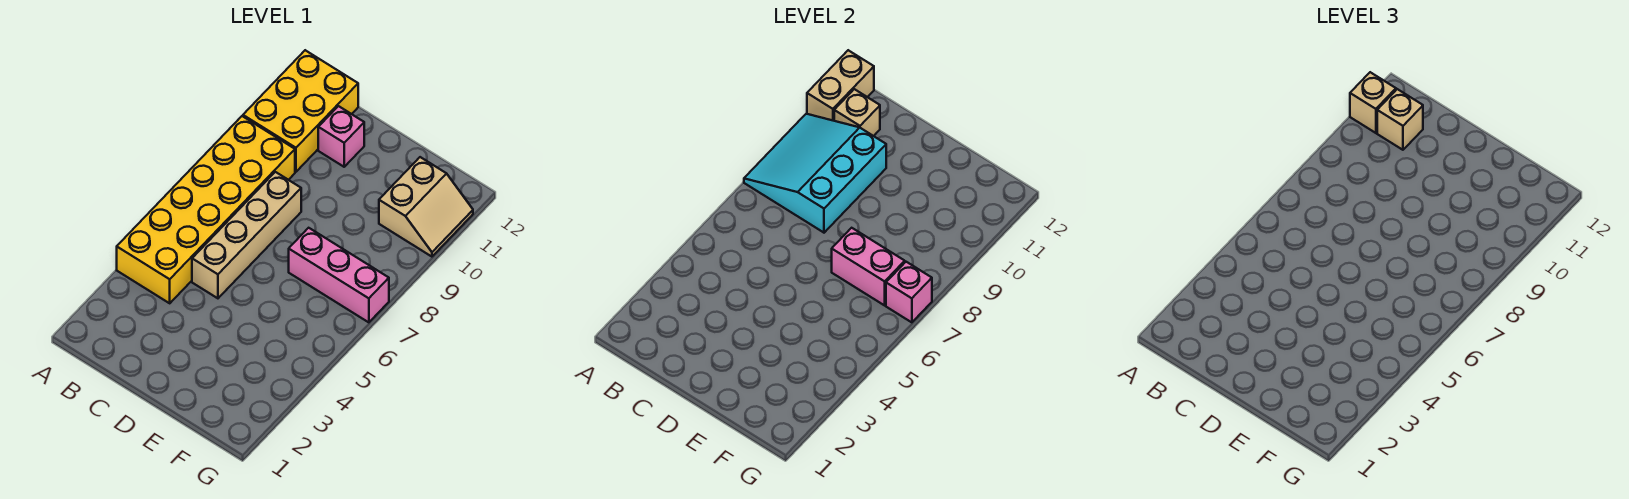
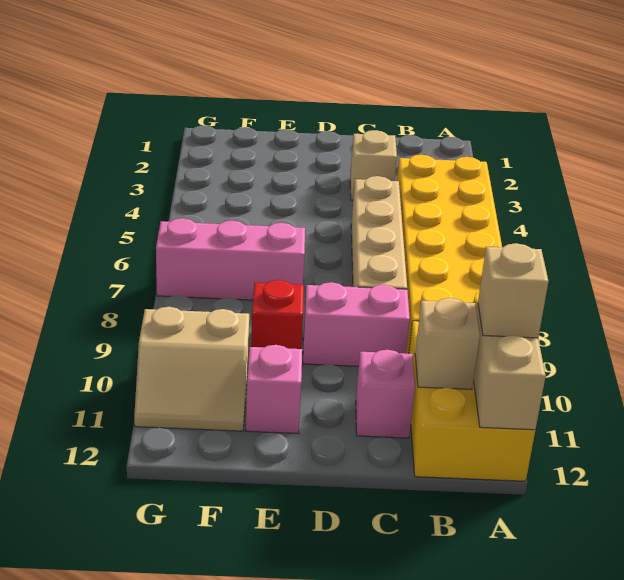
cyan 3x3 slope [744,114,886,233] -> none
tan 1x1 brick [1377,89,1423,150] -> tan 1x1 brick moved to [350,130,397,200]
pink 1x2 brick [832,228,905,305] -> pink 1x2 brick moved to [303,282,410,366]
none -> red 1x1 brick [251,280,304,349]
tan 2x2 slope [379,157,473,257] -> tan 2x2 slope turned to [134,307,249,431]
pink 1x1 brick [886,262,932,322] -> pink 1x1 brick moved to [246,345,302,433]

